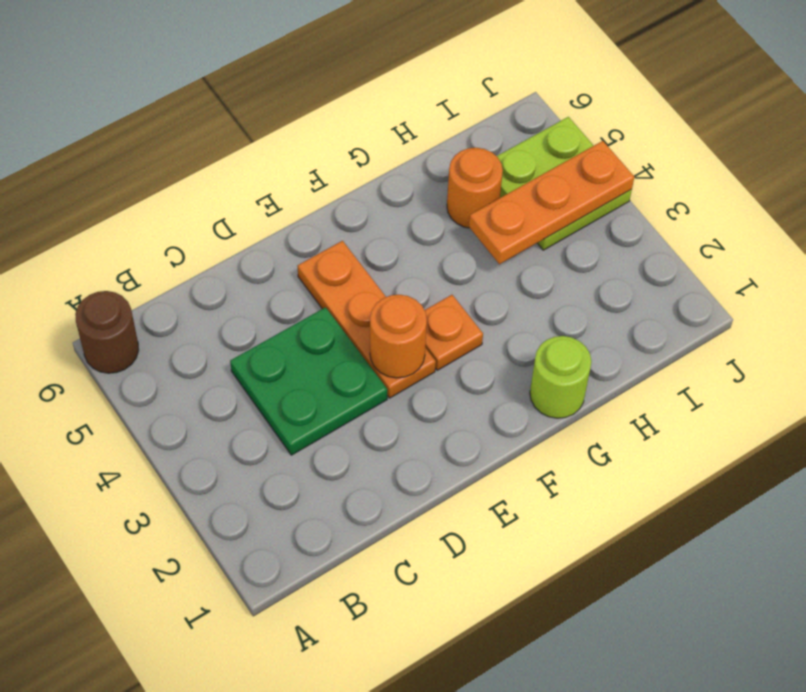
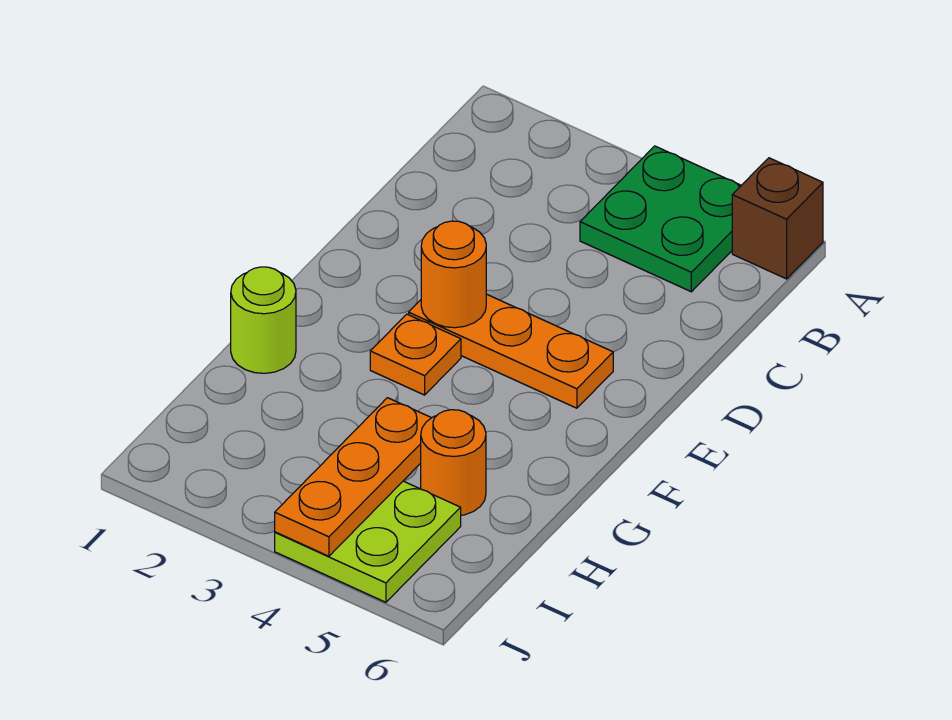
brown 1x1 round brick [75,291,139,373] -> brown 1x1 brick [732,158,823,279]
green 2x2 plate [230,307,387,455] -> green 2x2 plate moved to [580,146,741,292]

